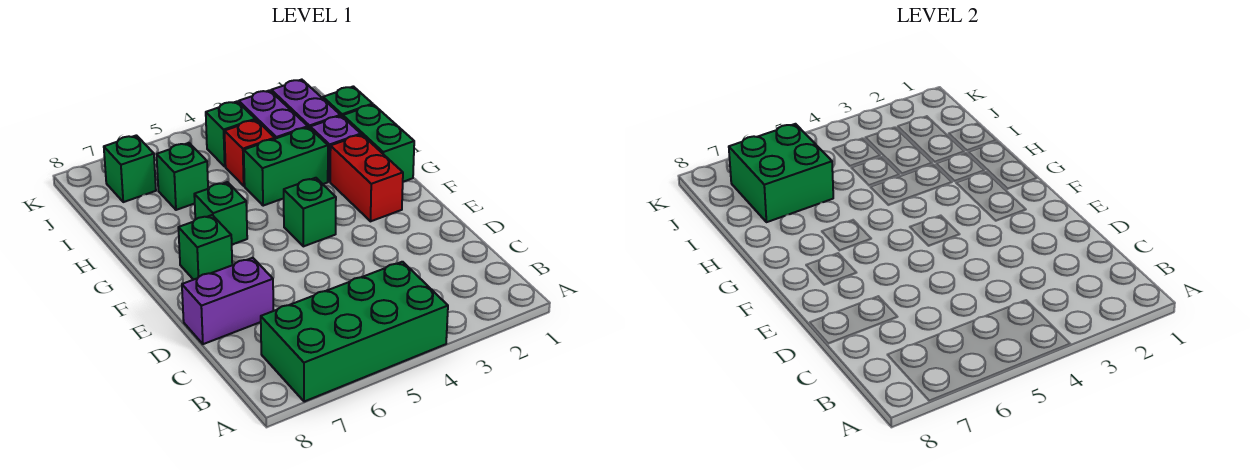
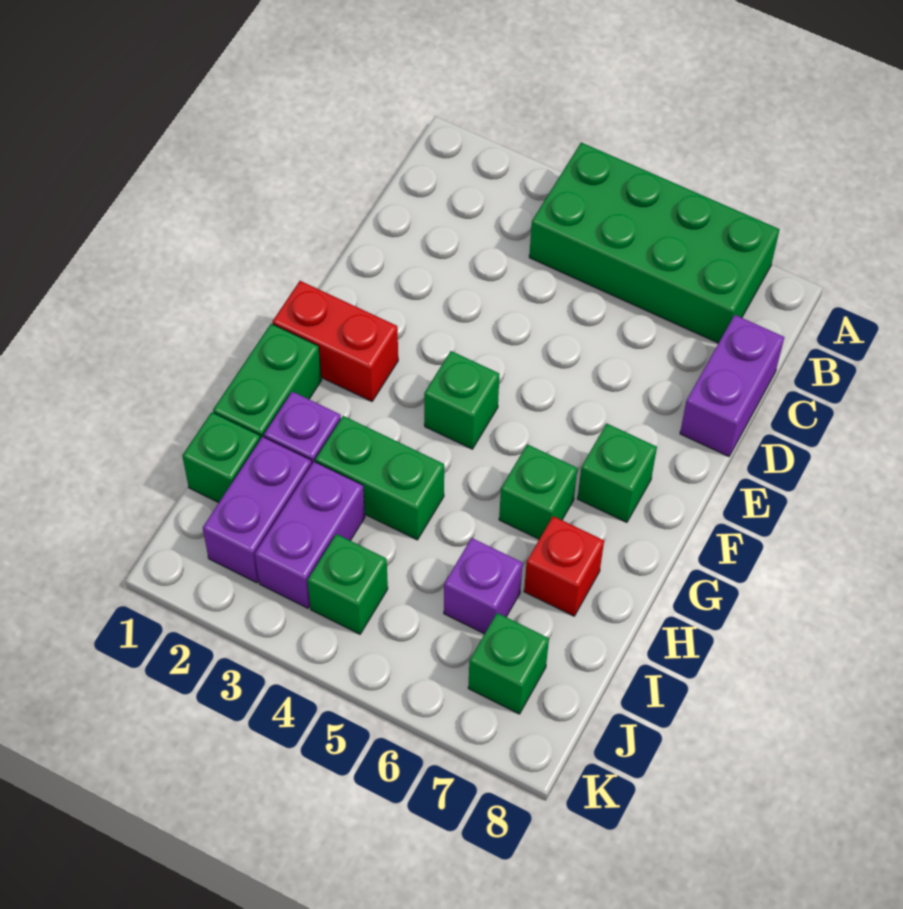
purple 1x2 brick [182,258,273,344] -> purple 1x2 brick turned to [680,315,784,456]
red 1x2 brick [330,135,403,221] -> red 1x2 brick turned to [273,281,398,401]
red 1x1 brick [225,120,275,186] -> red 1x1 brick moved to [524,516,604,616]
green 1x1 brick [157,143,208,210] -> purple 1x1 brick [444,538,523,634]
green 2x2 brick [729,124,833,222] -> none

